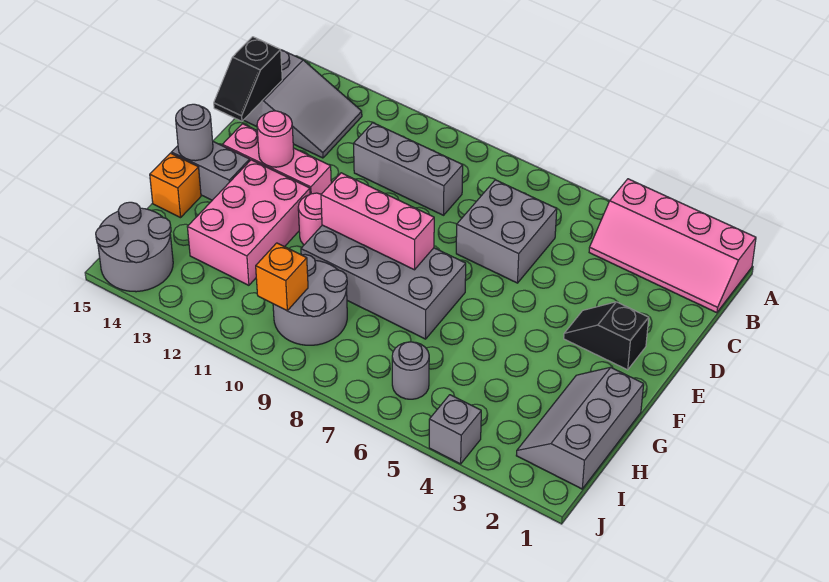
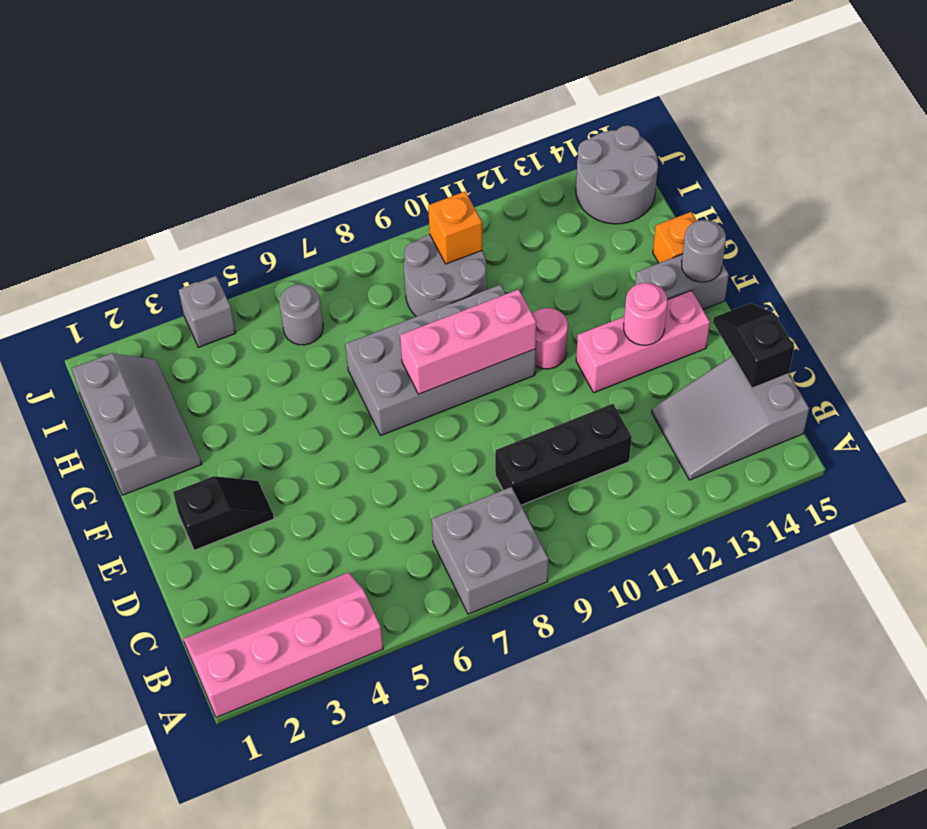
grey 2x2 brick [456,180,557,283] -> grey 2x2 brick moved to [432,487,549,614]
grey 1x3 brick [354,123,463,215] -> black 1x3 brick [495,404,632,505]
pink 2x3 brick [188,160,310,285] -> none

